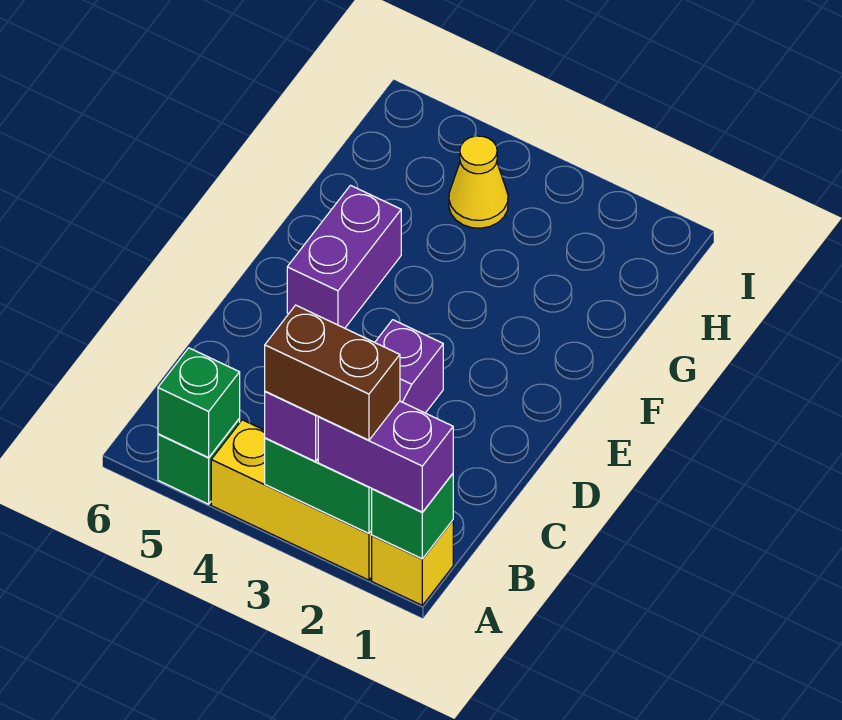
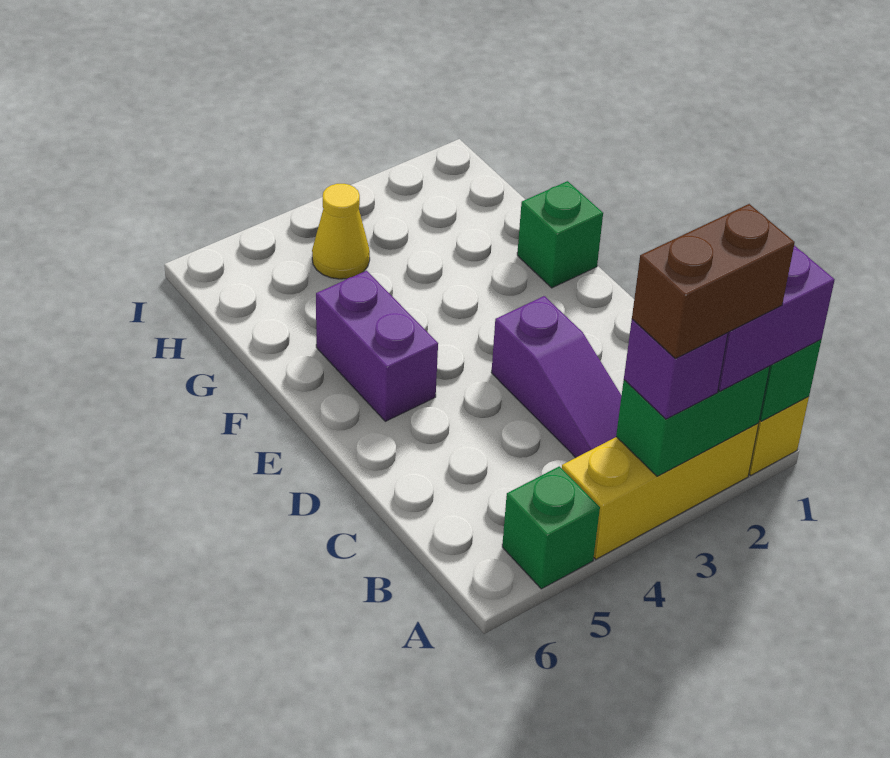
green 1x1 brick [158,348,240,458] -> green 1x1 brick moved to [517,181,603,288]

